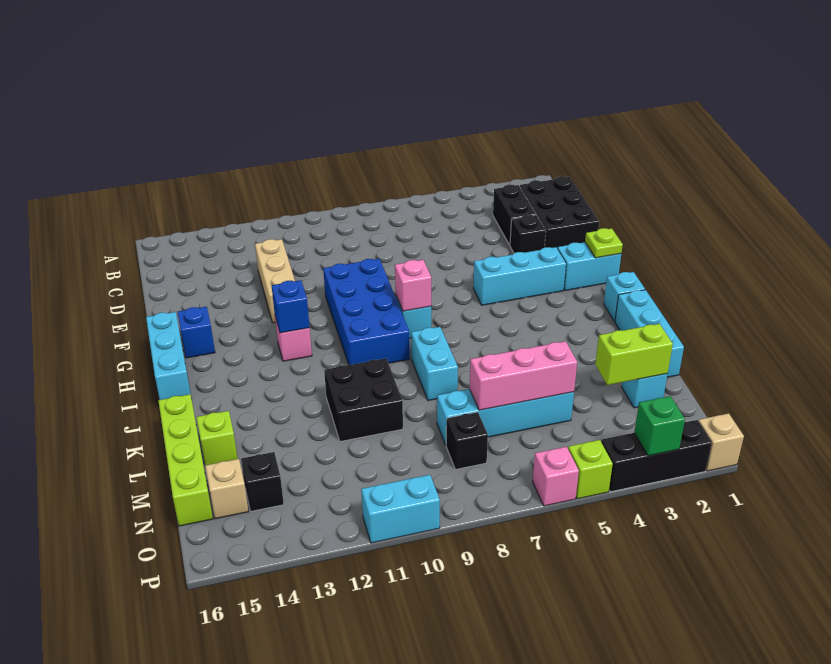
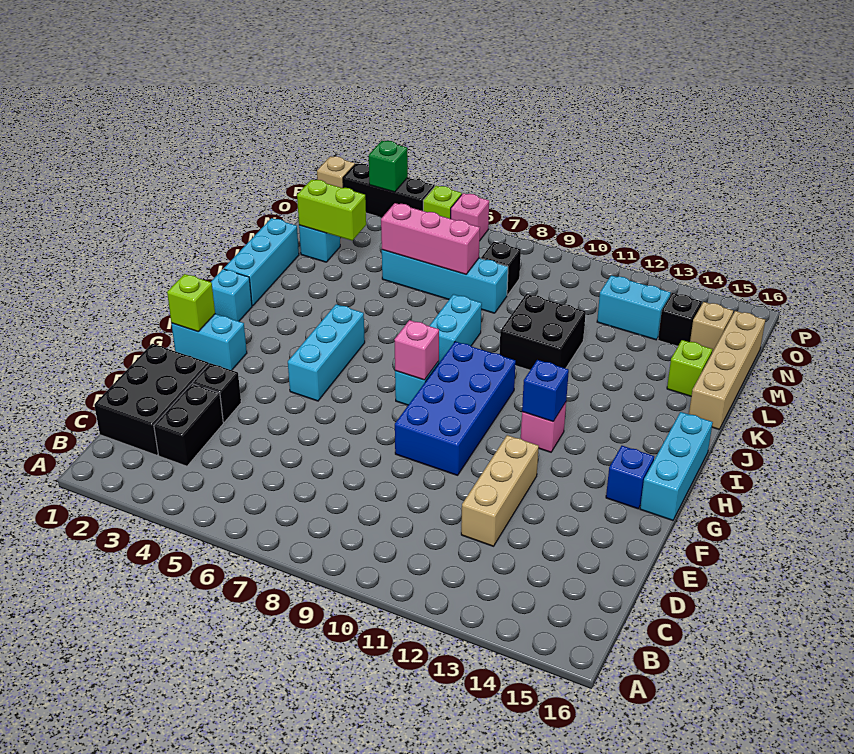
lime 1x1 plate [585,228,623,258] -> lime 1x1 brick [167,274,215,332]
cyan 1x3 brick [473,247,566,305] -> cyan 1x3 brick turned to [288,304,365,401]
lime 1x4 brick [158,394,213,526] -> tan 1x4 brick [689,311,765,429]
cyan 1x2 brick [361,475,440,543] -> cyan 1x2 brick moved to [597,275,671,340]

